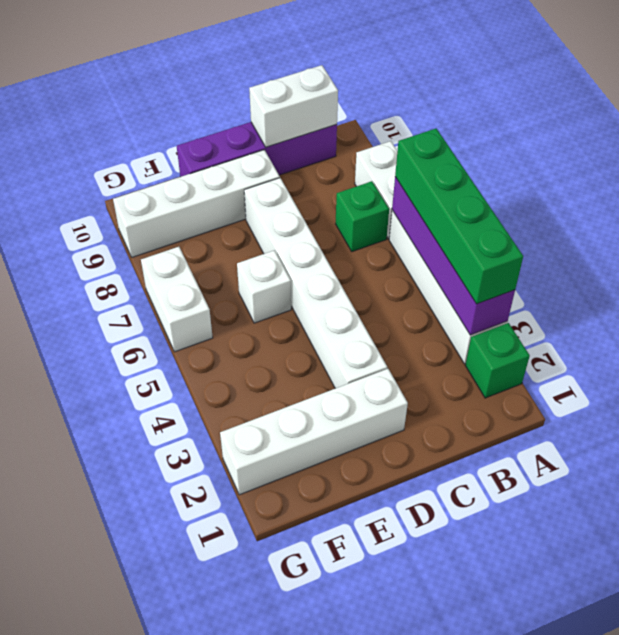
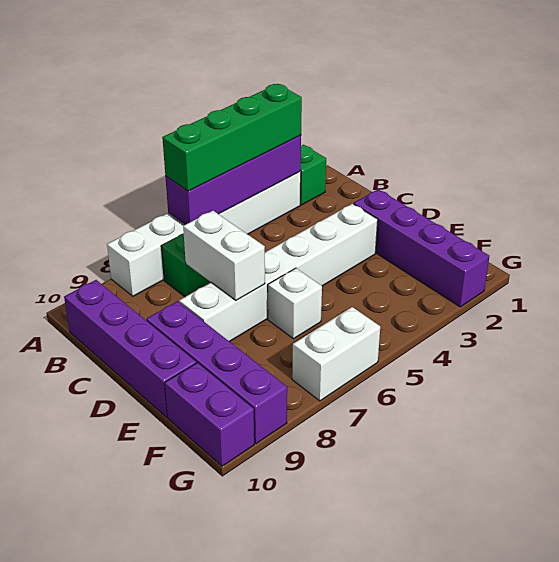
white 1x2 brick [249,65,338,147] -> white 1x2 brick moved to [183,211,265,300]
white 1x4 brick [220,369,408,495] -> purple 1x4 brick [354,189,489,307]
white 1x4 brick [113,150,280,257] -> purple 1x4 brick [146,301,287,444]
none -> purple 1x2 brick [165,363,254,466]

